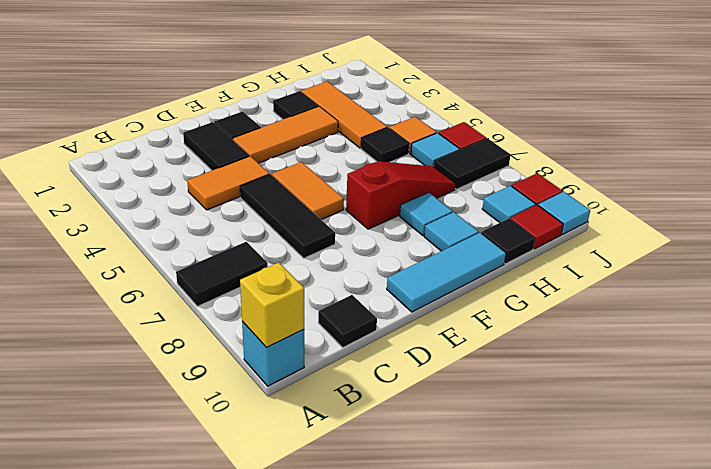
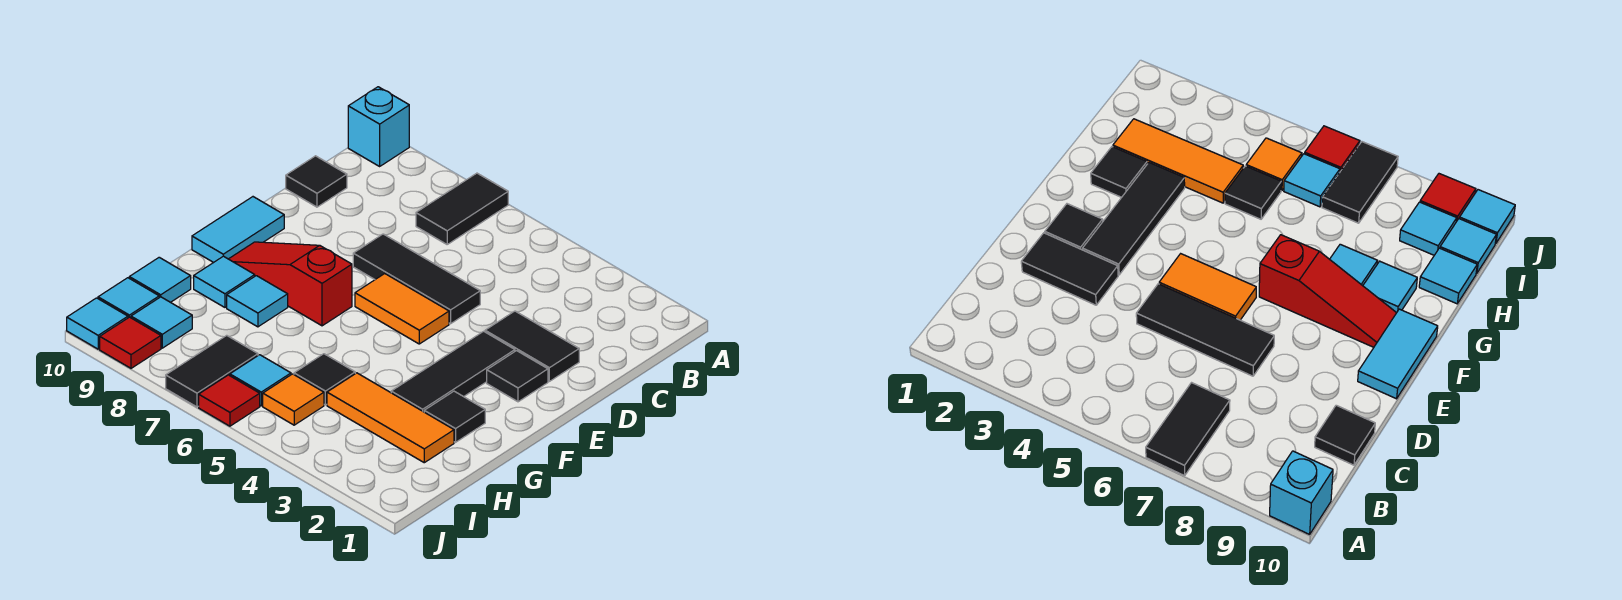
yellow 1x1 brick [240,262,304,347] -> none
orange 1x2 tile [187,156,269,210] -> none
orange 1x3 tile [233,106,338,163] -> black 1x3 tile [391,331,515,412]
cyan 1x3 tile [387,233,506,312] -> cyan 1x2 tile [192,197,284,262]
red 1x3 slope [346,161,456,229] -> red 1x3 slope turned to [229,242,352,326]
black 1x1 tile [481,219,535,264] -> cyan 1x1 tile [129,257,191,302]
red 1x1 tile [510,205,563,249] -> cyan 1x1 tile [98,278,159,318]

